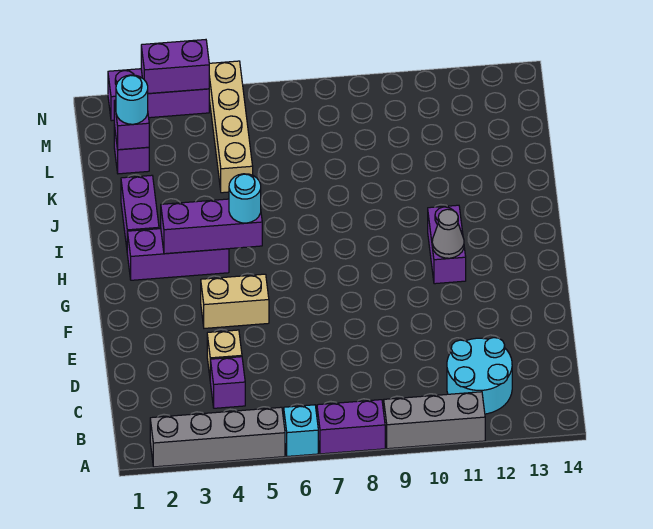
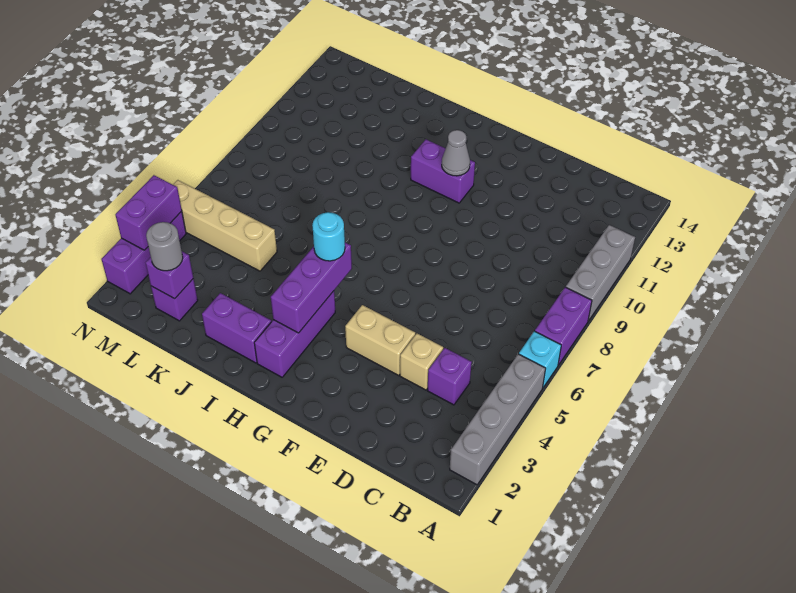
cyan 2x2 round brick [447,338,512,414] -> none
tan 1x2 brick [201,274,269,328] -> tan 1x2 brick turned to [345,305,415,375]
cyan 1x1 round brick [116,75,148,124] -> grey 1x1 round brick [146,222,183,271]

